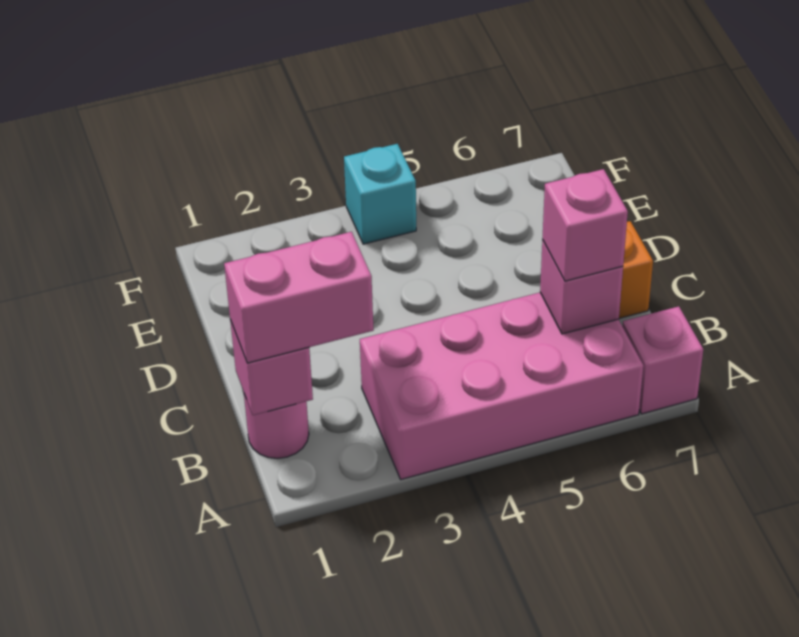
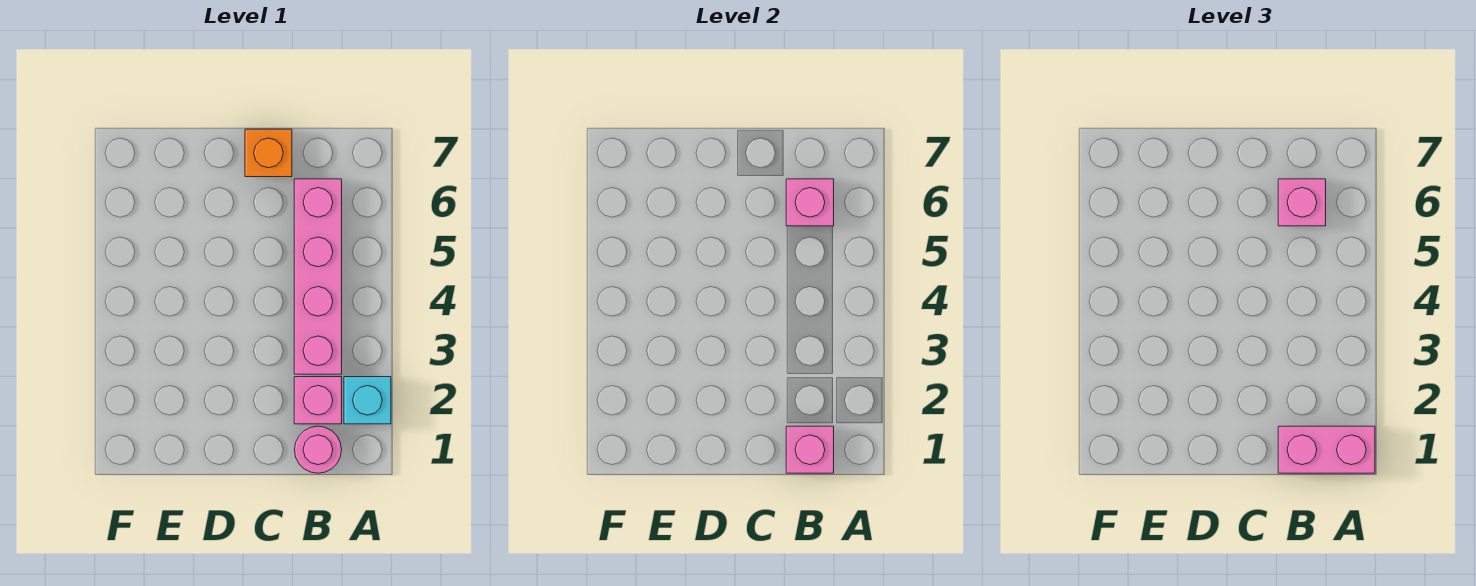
pink 2x4 brick [360,293,643,479] -> pink 1x4 brick [294,179,342,374]
pink 1x1 brick [622,306,703,414] -> pink 1x1 brick moved to [294,377,342,424]
pink 1x2 brick [224,232,374,363] -> pink 1x2 brick turned to [1278,426,1375,473]
cyan 1x1 brick [344,144,416,244] -> cyan 1x1 brick moved to [344,377,391,424]

